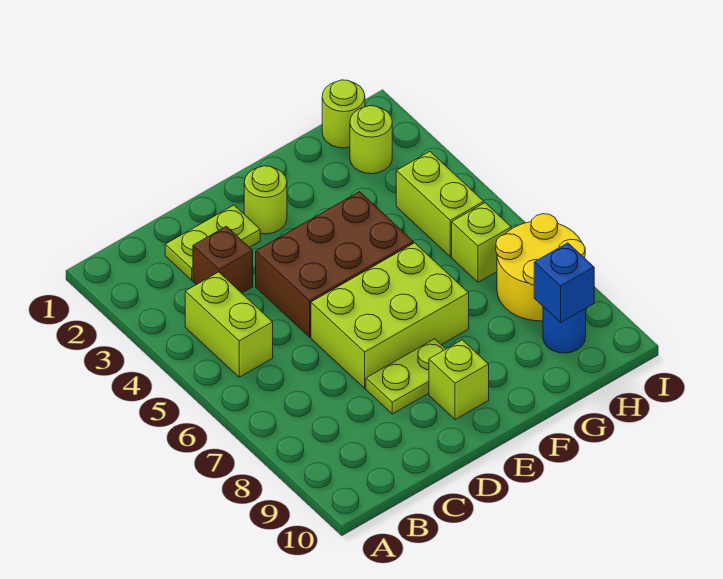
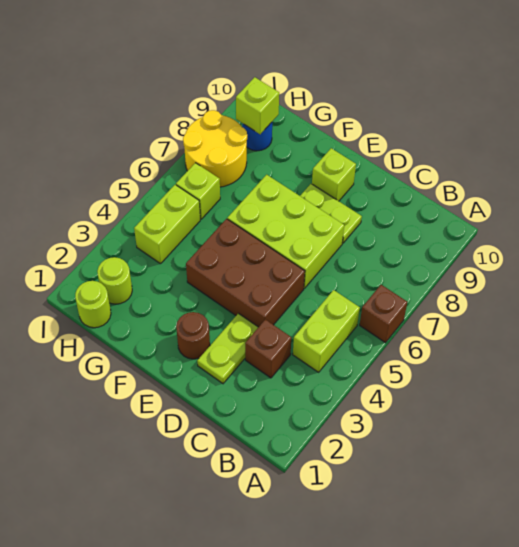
none -> brown 1x1 brick [360,285,407,343]
lime 1x2 plate [165,205,260,280] -> lime 1x2 plate turned to [197,313,258,384]
lime 1x1 round brick [244,166,287,234] -> brown 1x1 round brick [176,312,210,359]
blue 1x1 brick [534,243,594,322] -> lime 1x1 brick [236,77,279,134]

